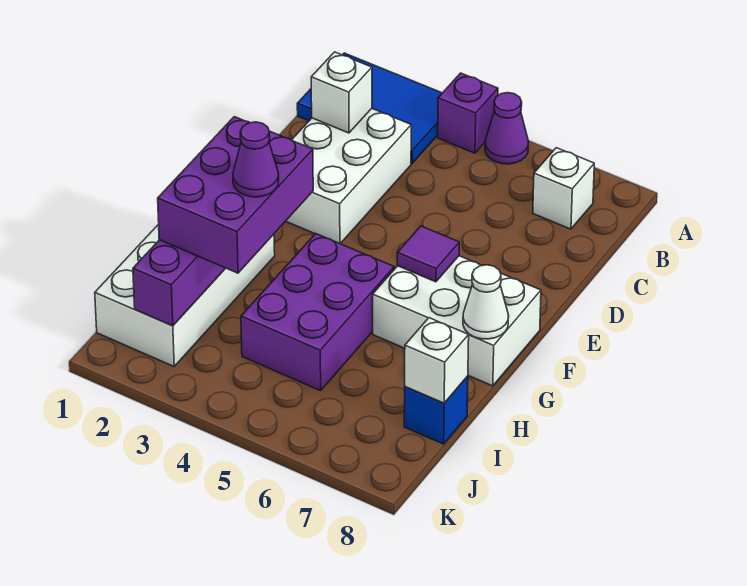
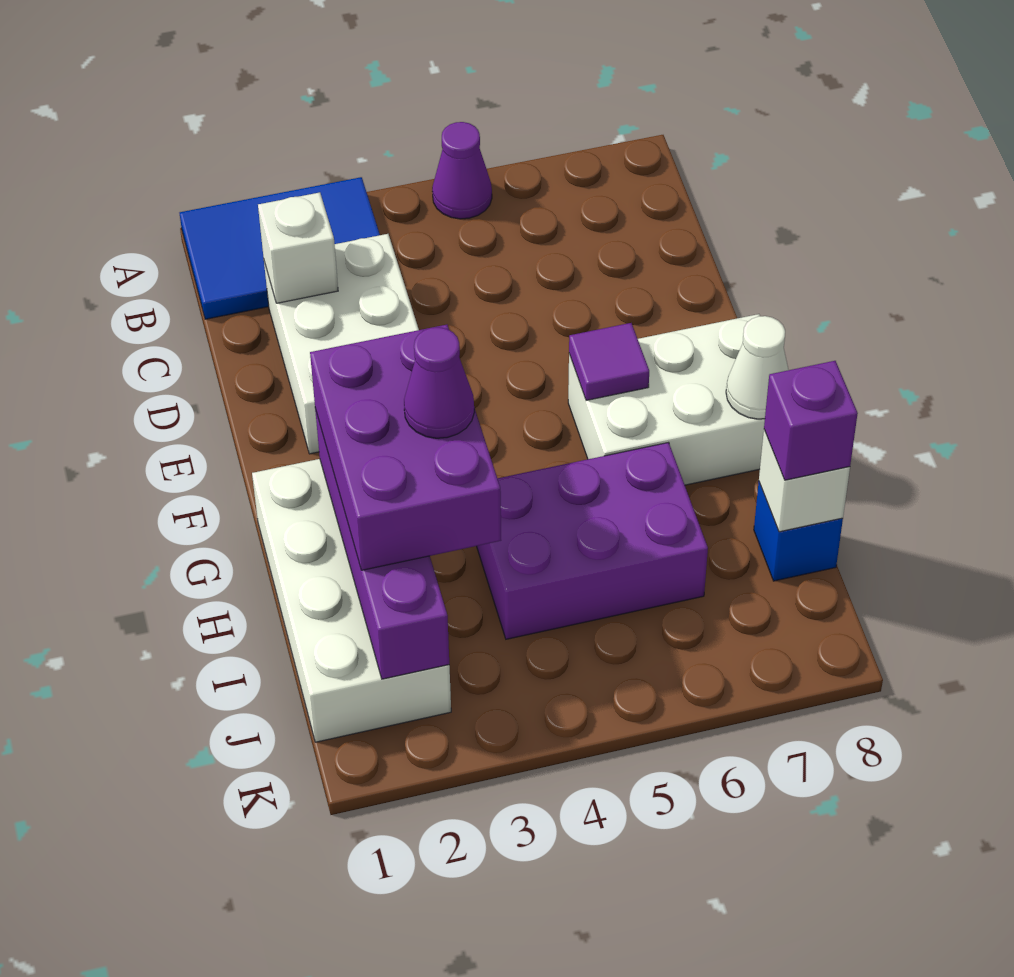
purple 1x1 brick [438,73,498,153] -> purple 1x1 brick moved to [764,361,858,480]
white 1x1 brick [533,148,594,229] -> none
purple 2x3 brick [241,234,394,391] -> purple 2x3 brick turned to [477,443,708,639]

